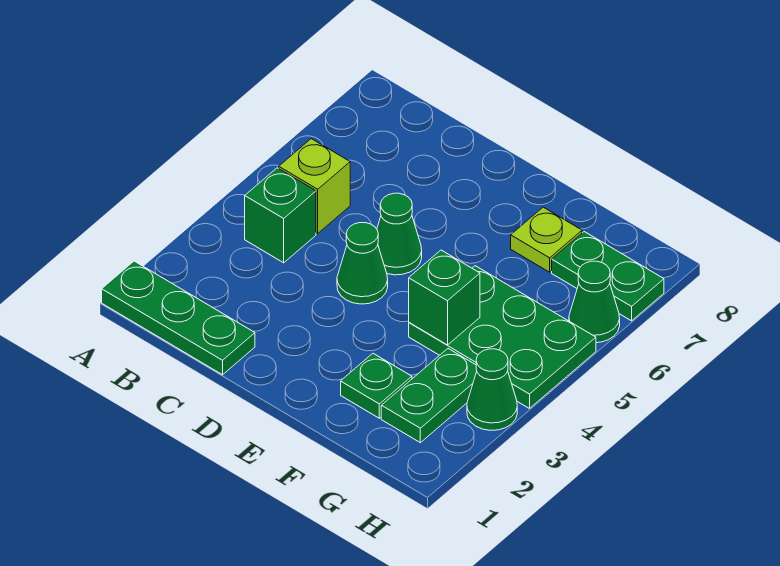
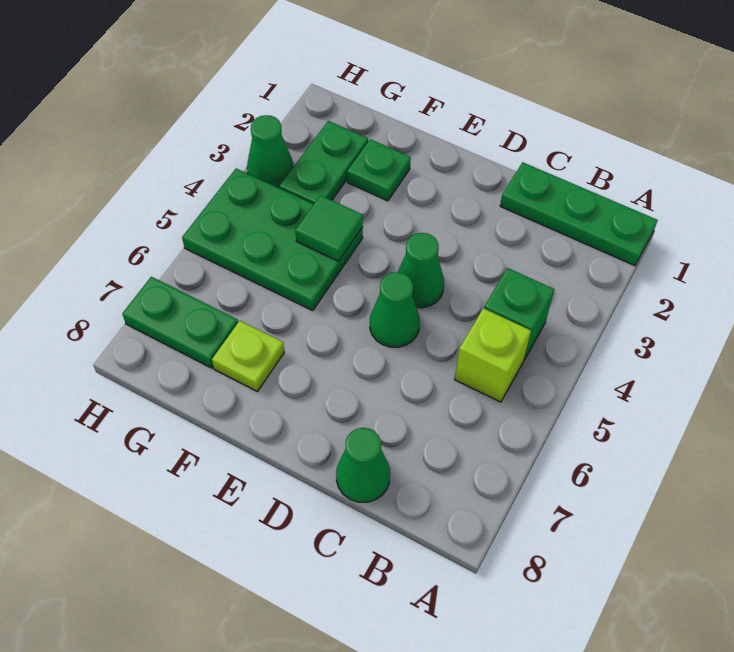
green 1x1 brick [409,250,480,345] -> green 1x1 tile [295,195,363,261]
green 1x1 cone [569,261,620,343] -> green 1x1 cone moved to [336,428,390,502]

